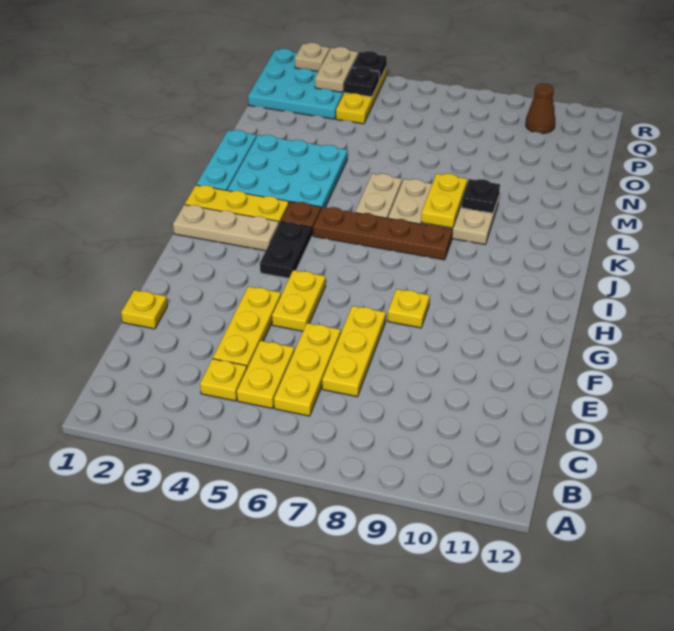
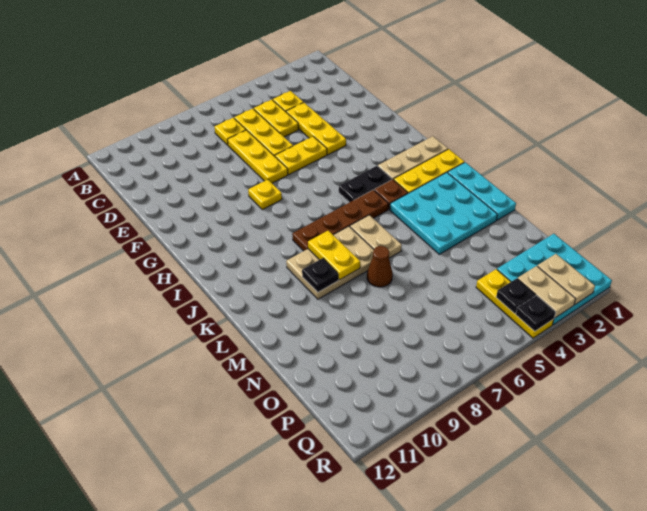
yellow 1x1 plate [121,290,167,329] -> yellow 1x1 plate moved to [215,118,246,145]
yellow 1x2 plate [272,270,325,331] -> yellow 1x2 plate turned to [275,137,327,175]
black 1x2 plate [260,222,312,278] -> black 1x2 plate turned to [339,166,392,202]
brown 1x1 cone [526,84,555,134] -> brown 1x1 cone moved to [367,246,393,287]
tan 1x1 plate [295,43,330,71] -> tan 1x2 plate [537,254,595,305]

